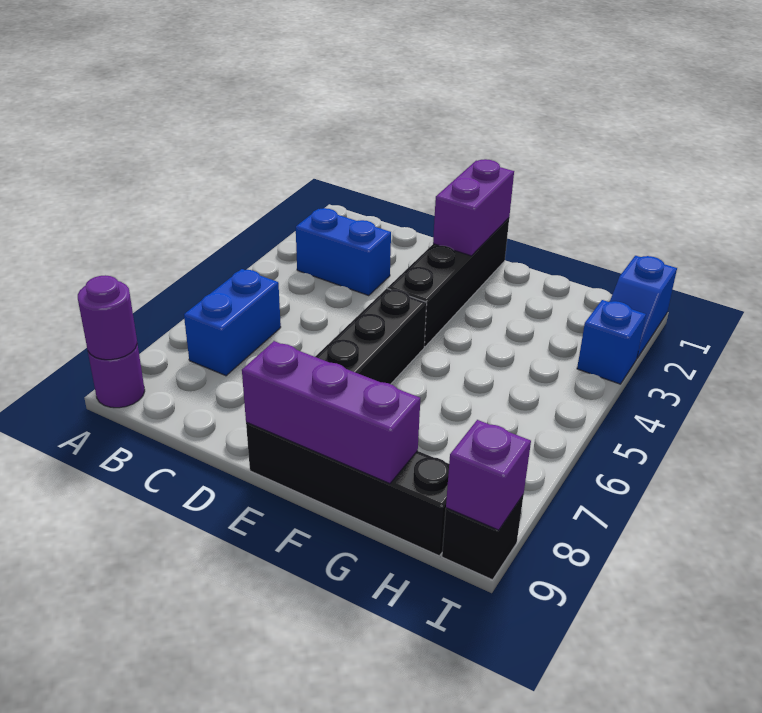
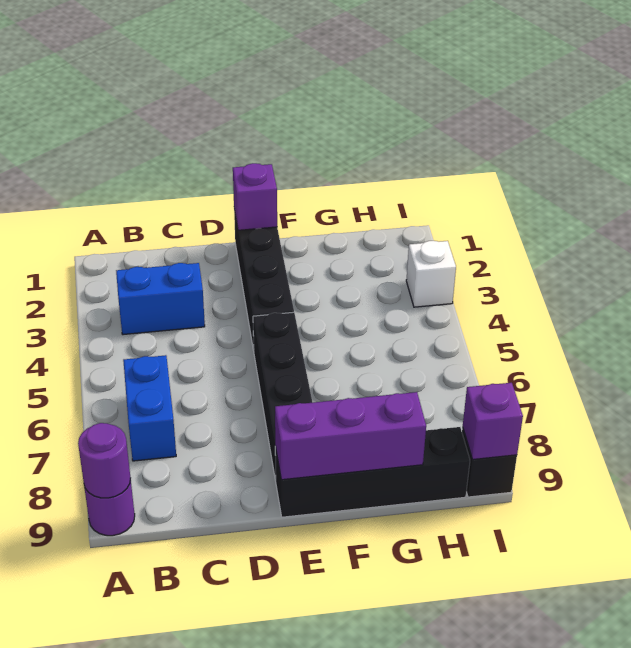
purple 1x2 brick [433,159,514,256] -> purple 1x1 brick [233,163,277,230]
blue 1x2 slope [610,256,677,358] -> none
blue 1x1 brick [577,300,646,384] -> white 1x1 brick [406,241,456,307]

